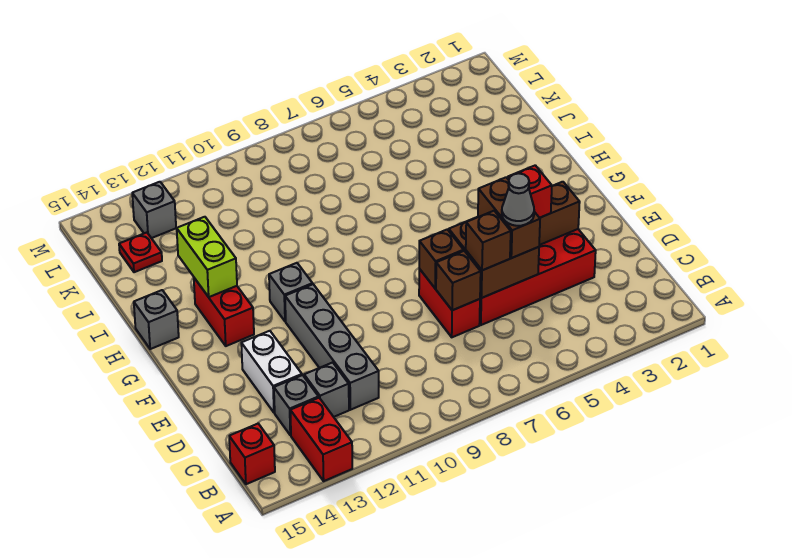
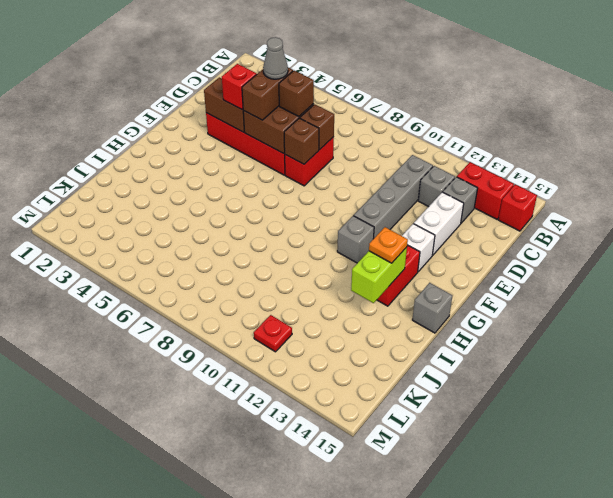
red 1x2 brick [290,398,352,481] -> red 1x2 brick turned to [457,162,514,219]
none -> white 1x1 brick [402,224,435,272]
none -> orange 1x1 plate [369,227,408,263]
red 1x1 plate [119,233,162,272] -> red 1x1 plate moved to [254,315,292,352]
grey 1x1 brick [132,182,176,238] -> none

